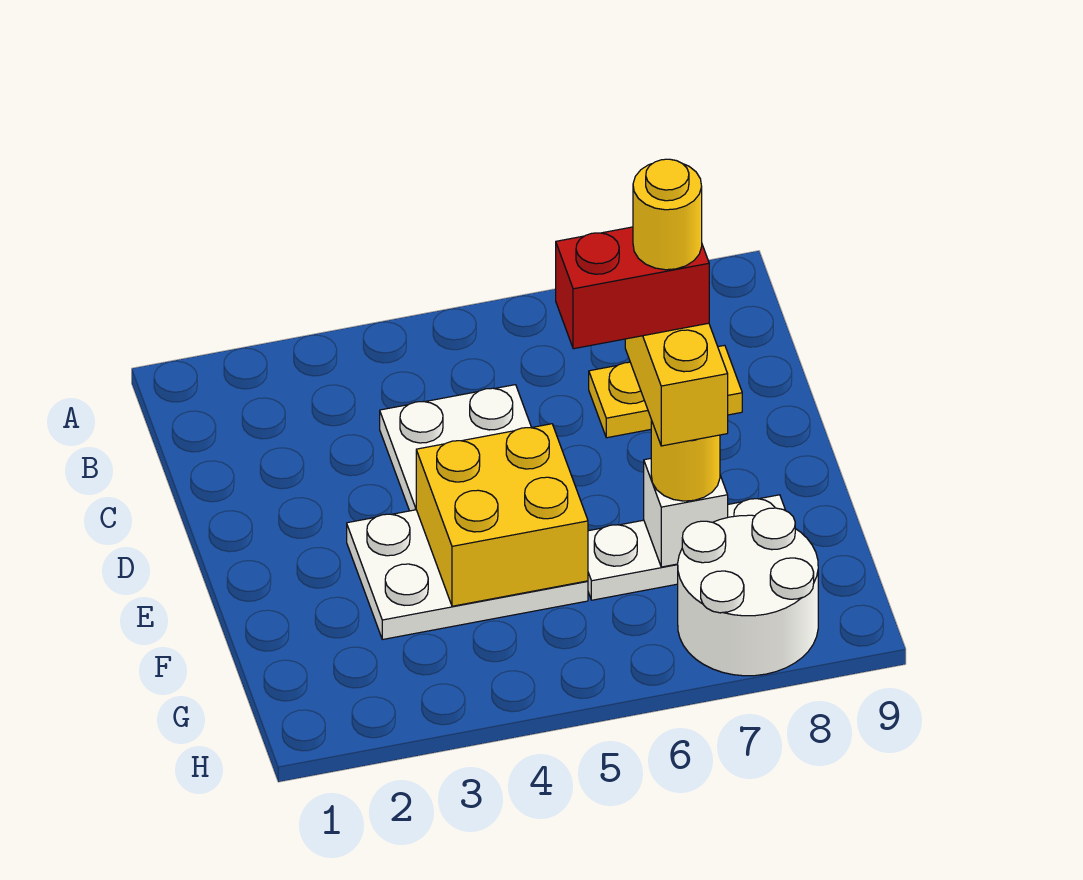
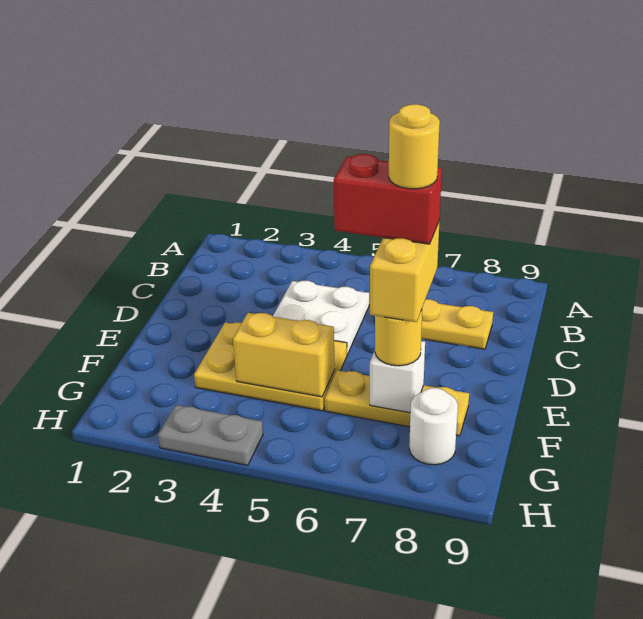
white 2x3 plate [347,510,588,640] -> yellow 2x3 plate [194,322,347,411]
yellow 2x2 brick [416,424,588,606] -> yellow 1x2 brick [233,313,335,397]
white 1x3 plate [588,495,786,600] -> yellow 1x3 plate [324,370,469,436]
white 2x2 round brick [678,508,818,676] -> white 1x1 round brick [409,388,458,465]
none -> grey 1x2 plate [158,405,263,465]

